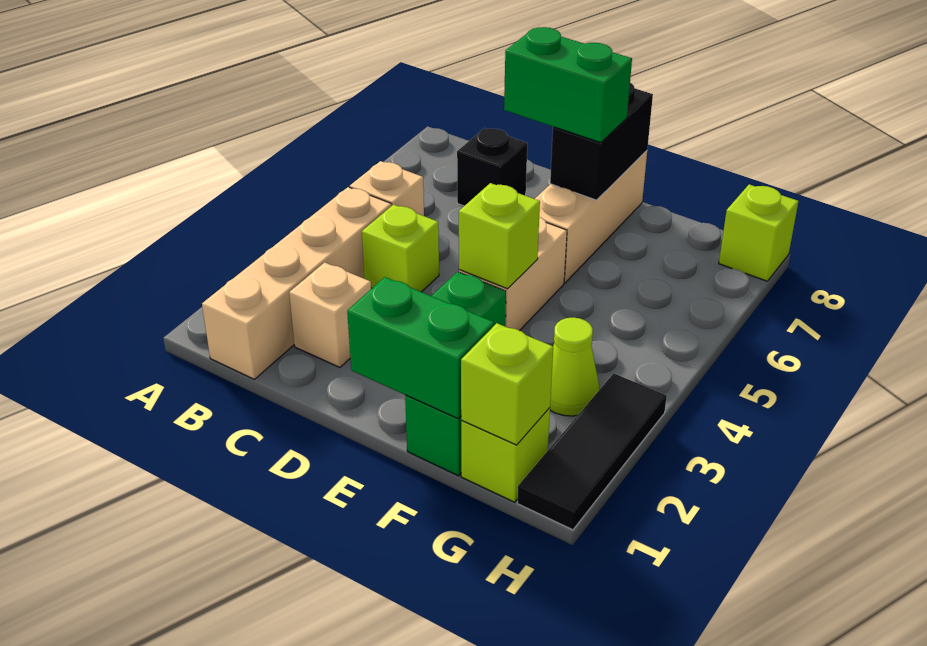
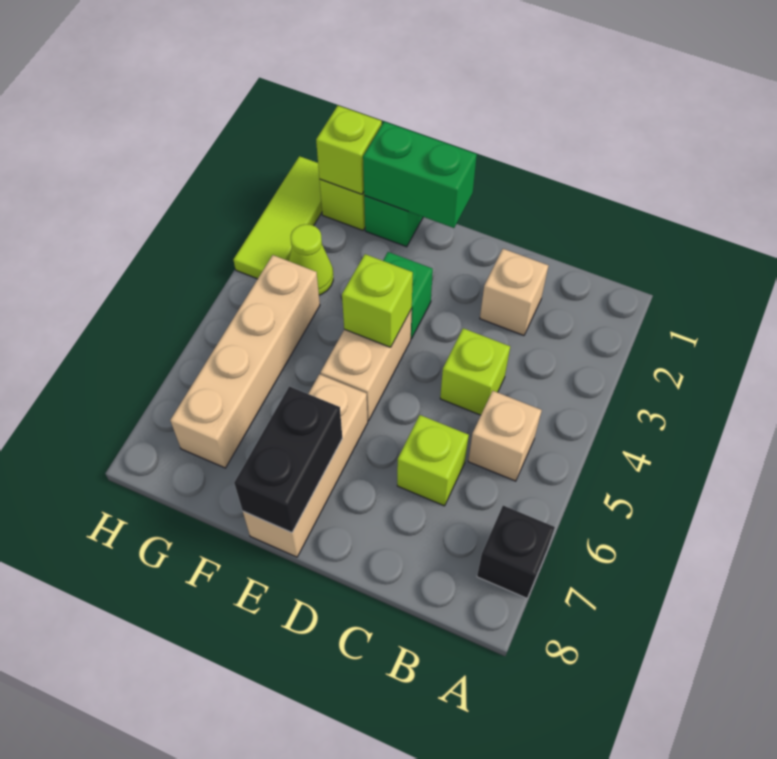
tan 1x4 brick [202,187,391,379] -> tan 1x4 brick moved to [170,255,320,468]
black 1x1 brick [457,128,527,206] -> black 1x1 brick moved to [477,506,555,598]
green 1x2 brick [504,27,632,143] -> none
black 1x3 tile [517,373,667,530] -> lime 1x3 tile [233,156,322,279]
lime 1x1 brick [719,184,799,281] -> lime 1x1 brick moved to [397,415,469,506]

